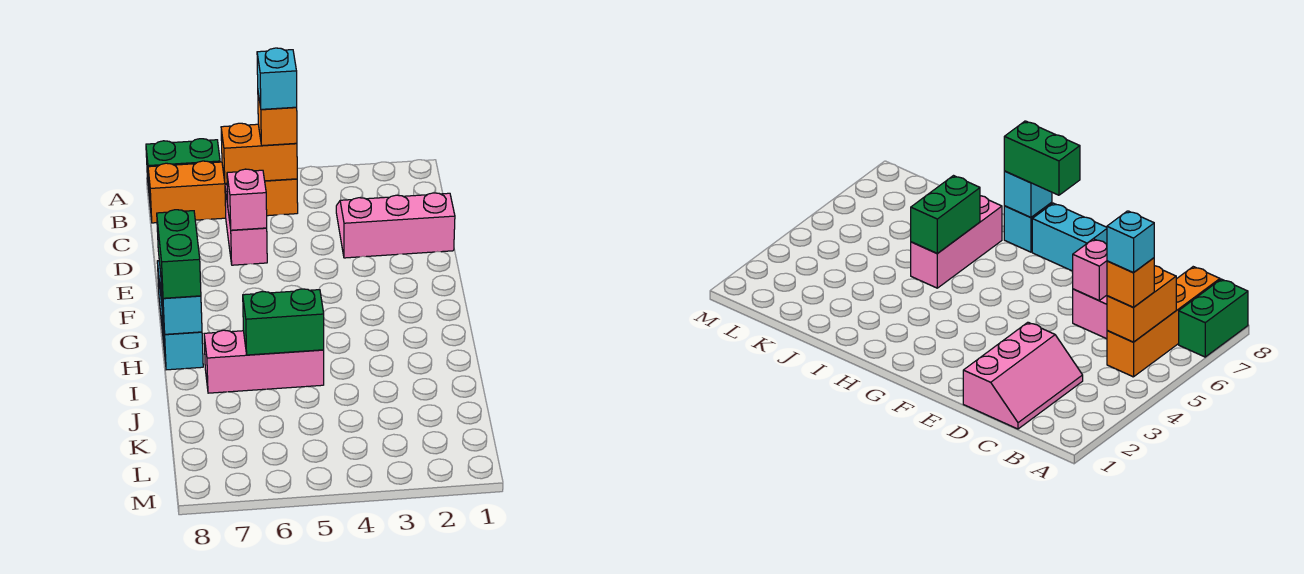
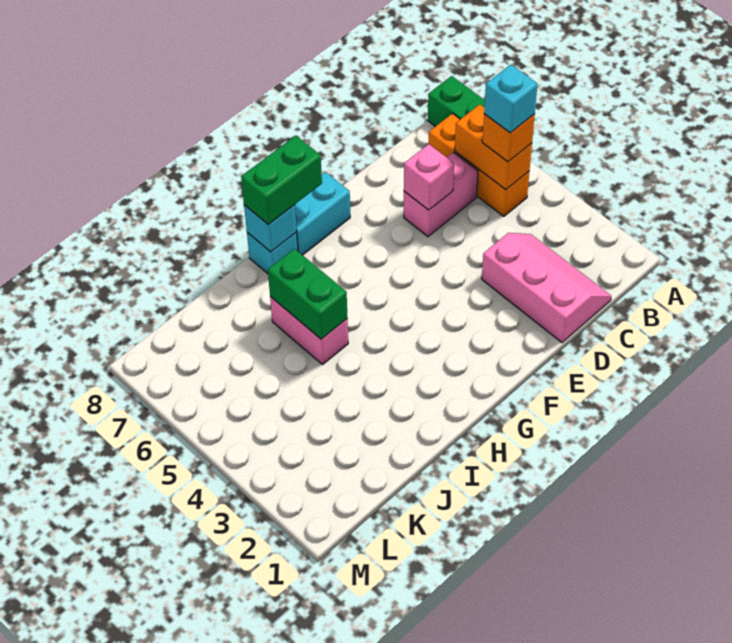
orange 1x4 brick [148,161,298,223] -> orange 1x3 brick [429,114,529,216]
pink 1x3 brick [204,330,324,393] -> pink 1x2 brick [270,297,348,364]

